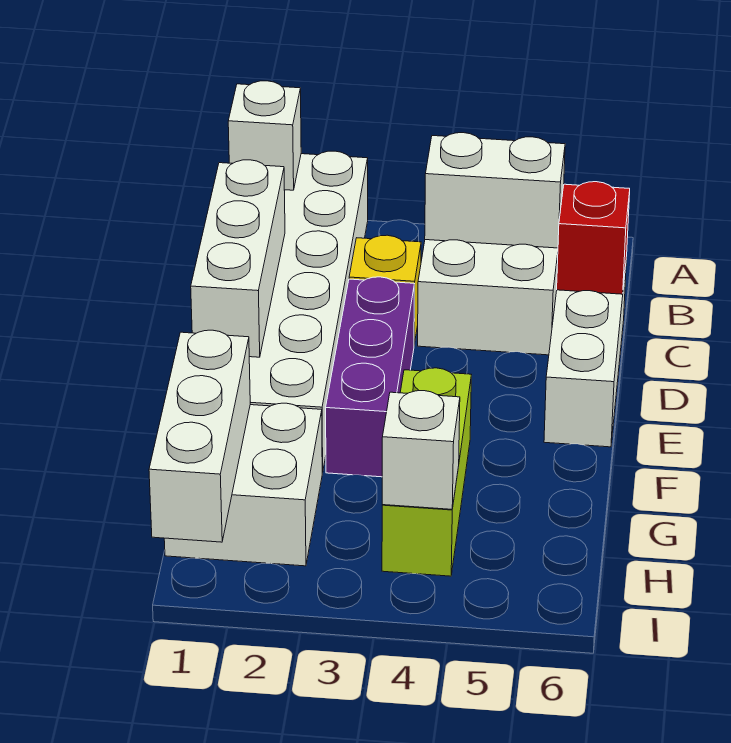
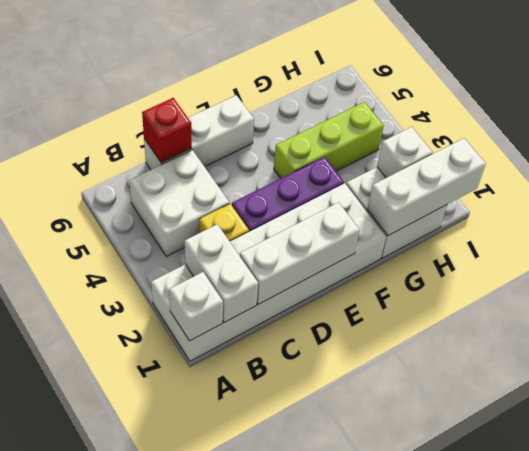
white 1x2 brick [425,133,565,248] -> white 1x2 brick moved to [185,224,258,323]
white 1x1 brick [382,391,460,509] -> white 1x1 brick moved to [377,127,433,178]

